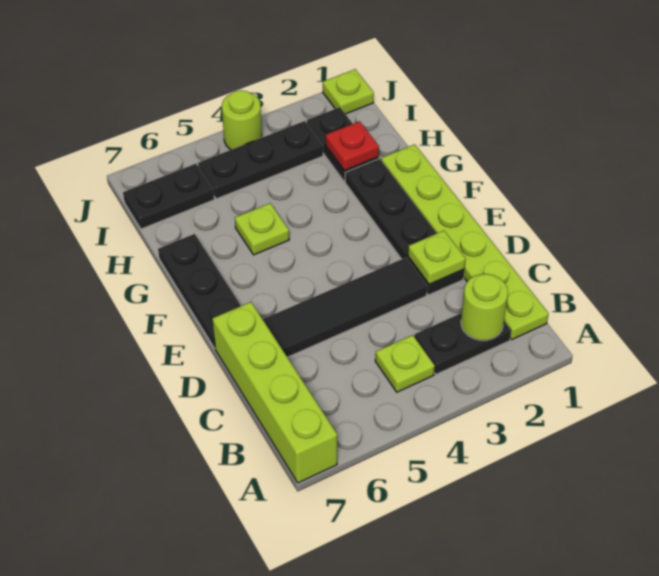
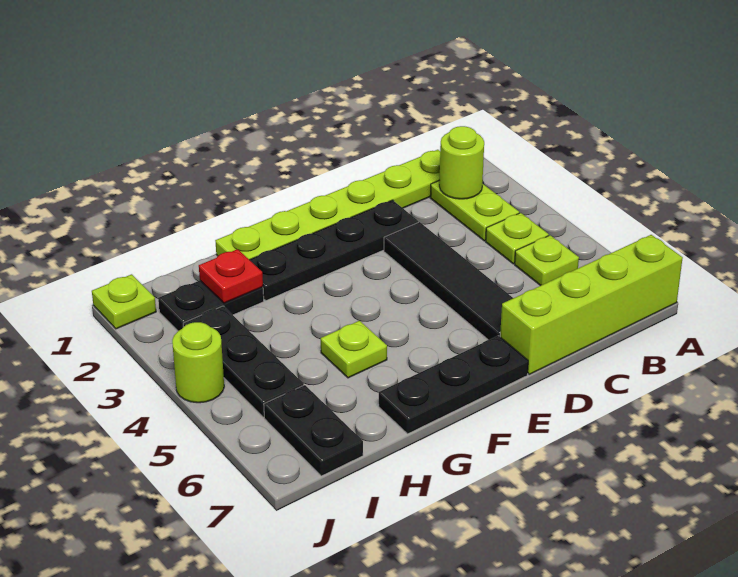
black 1x2 plate [414,313,511,374] -> lime 1x2 plate [430,180,519,241]
lime 1x1 plate [408,231,465,284] -> lime 1x1 plate moved to [515,235,579,286]

